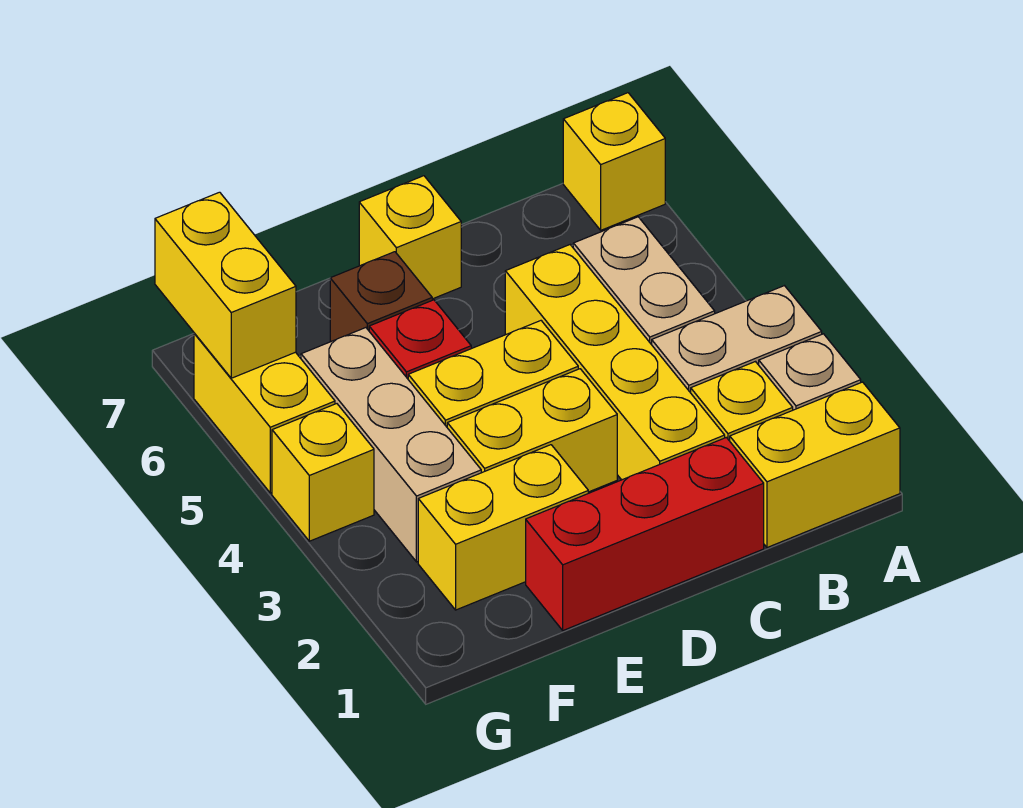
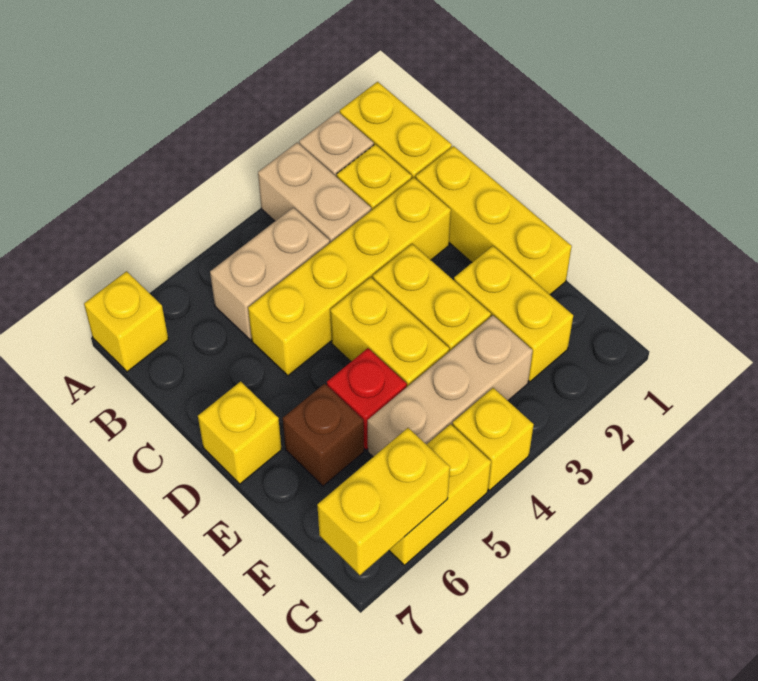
red 1x3 brick [526,437,764,630] -> yellow 1x3 brick [416,146,572,295]

